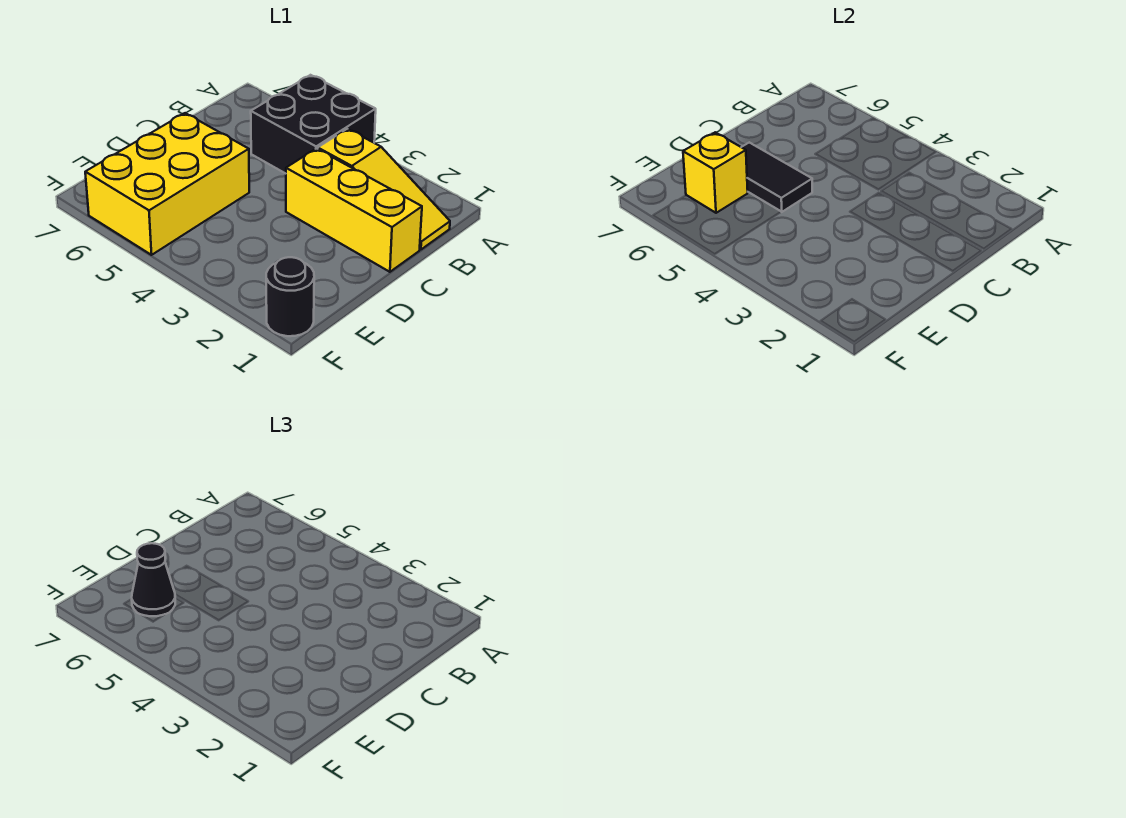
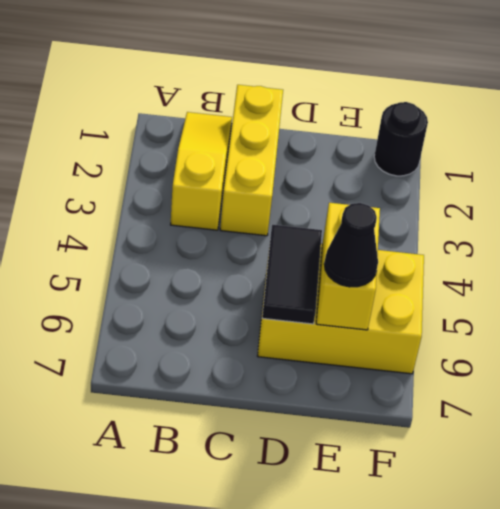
black 2x2 brick [251,75,376,174] -> none
yellow 1x1 brick [683,132,748,213] -> yellow 1x2 brick [316,203,380,330]

